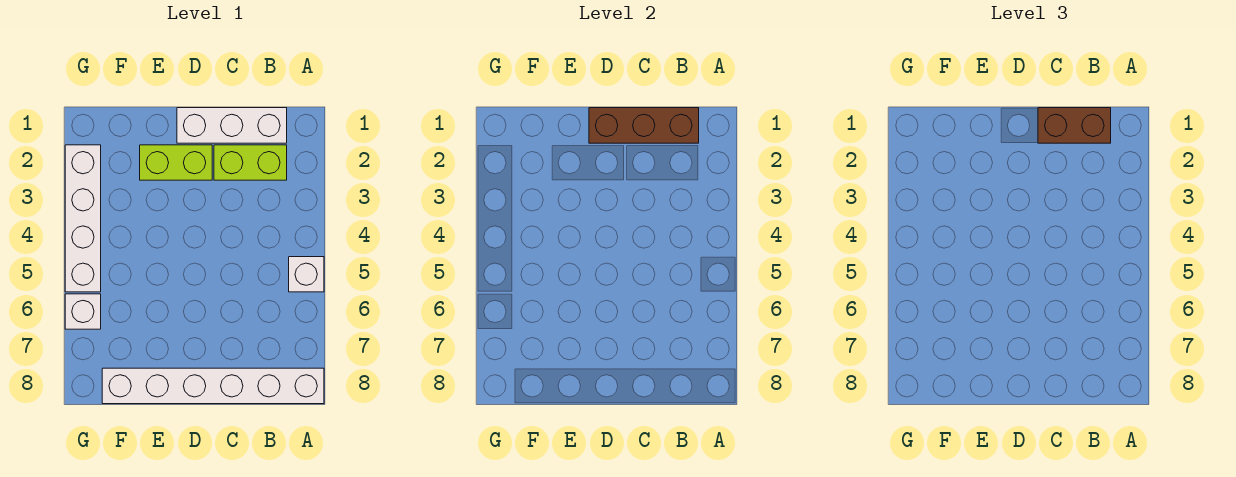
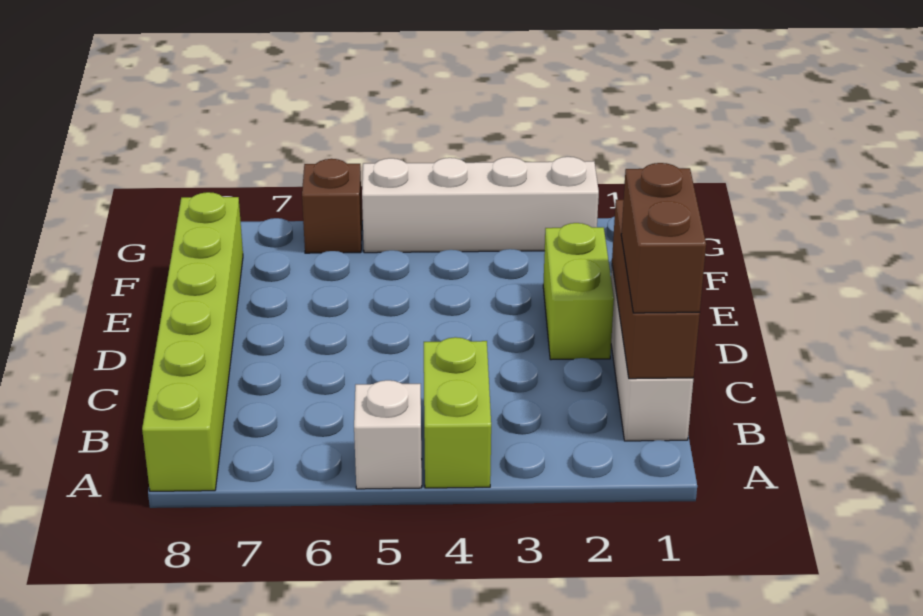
white 1x6 brick [102,368,324,404] -> lime 1x6 brick [142,192,243,491]
lime 1x2 brick [214,145,287,180] -> lime 1x2 brick moved to [424,337,491,488]
white 1x1 brick [65,294,101,329] -> brown 1x1 brick [302,159,362,253]

